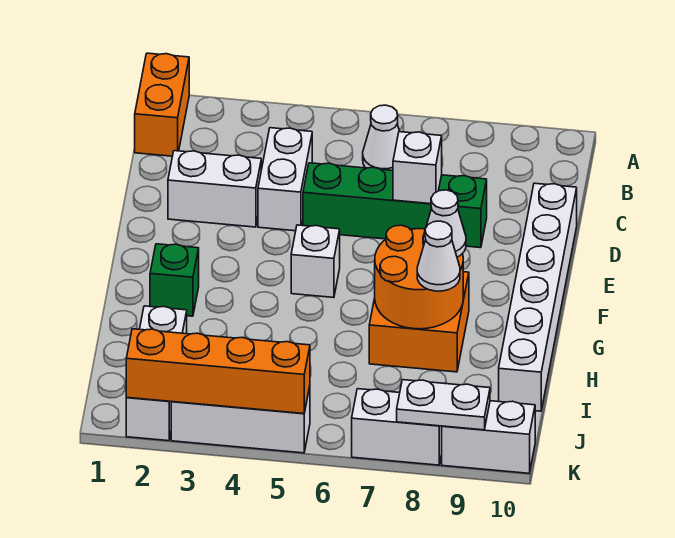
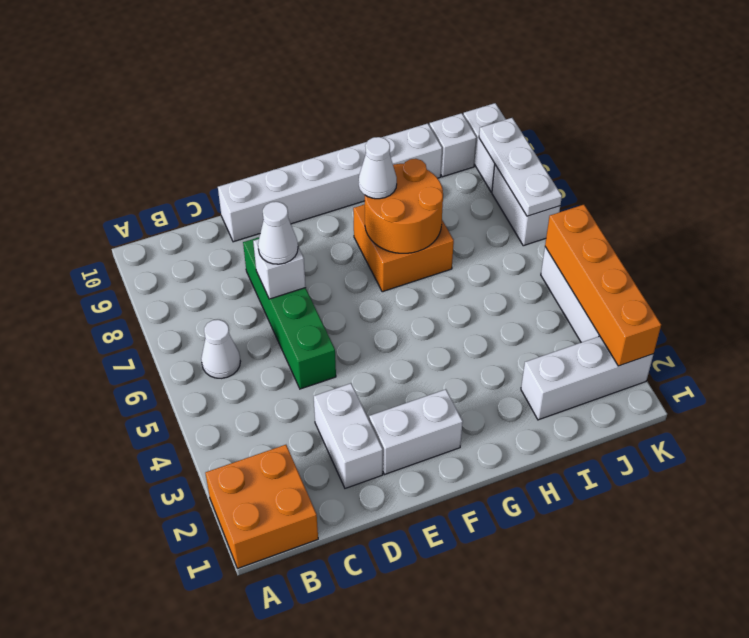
orange 1x2 brick [135,53,189,156] -> orange 2x2 brick [205,445,318,568]
white 1x2 brick [258,128,312,231] -> white 1x2 brick moved to [369,389,463,474]
white 1x1 brick [291,225,340,298] -> white 1x1 brick moved to [429,113,476,177]
green 1x1 brick [150,244,199,316] -> none
white 1x1 cone [417,221,460,291] -> white 1x1 cone moved to [258,202,298,264]
white 1x2 plate [397,380,490,430] -> white 1x3 plate [479,118,562,216]

